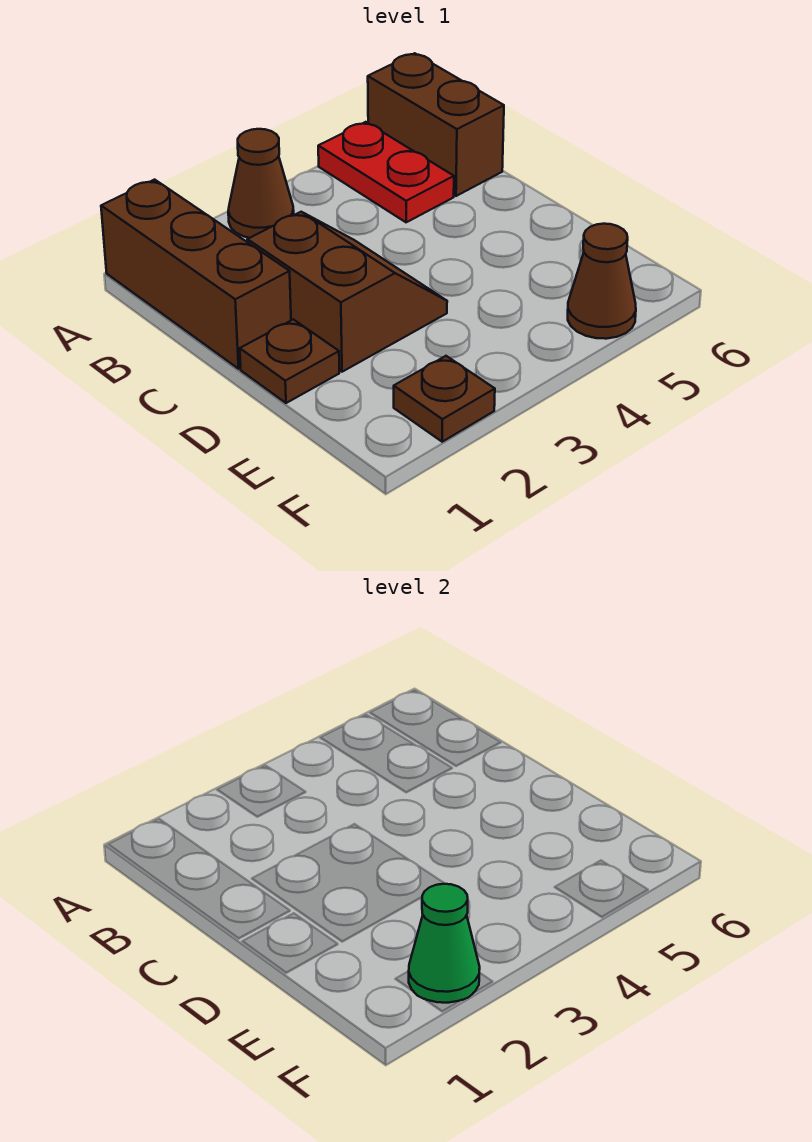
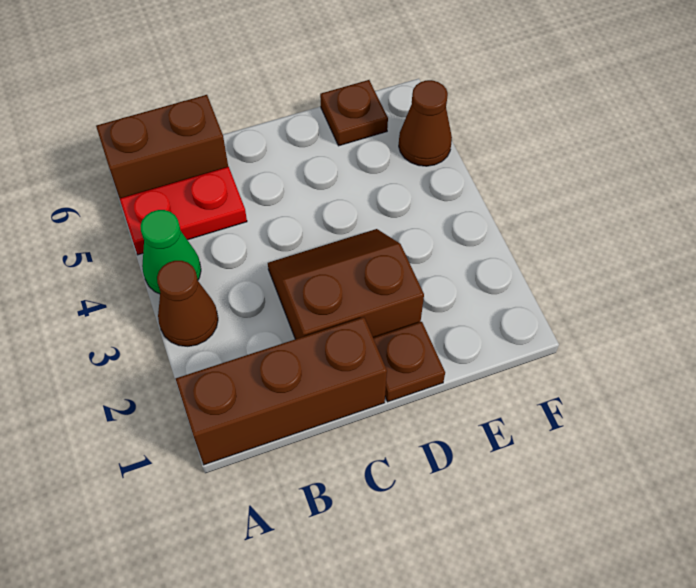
brown 1x1 plate [394,356,495,442] -> brown 1x1 plate moved to [320,80,388,146]
green 1x1 cone [409,884,480,1003] -> green 1x1 cone moved to [140,210,201,294]

